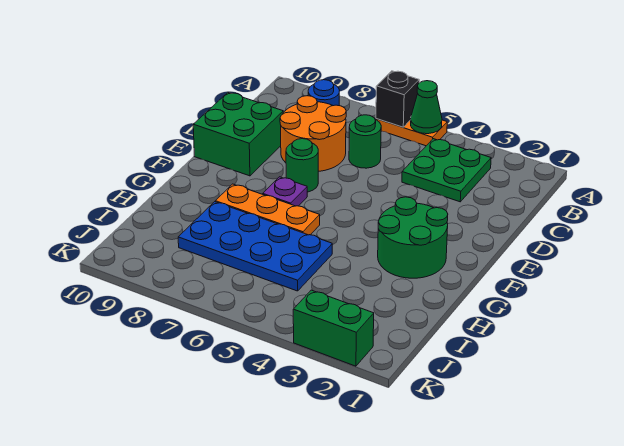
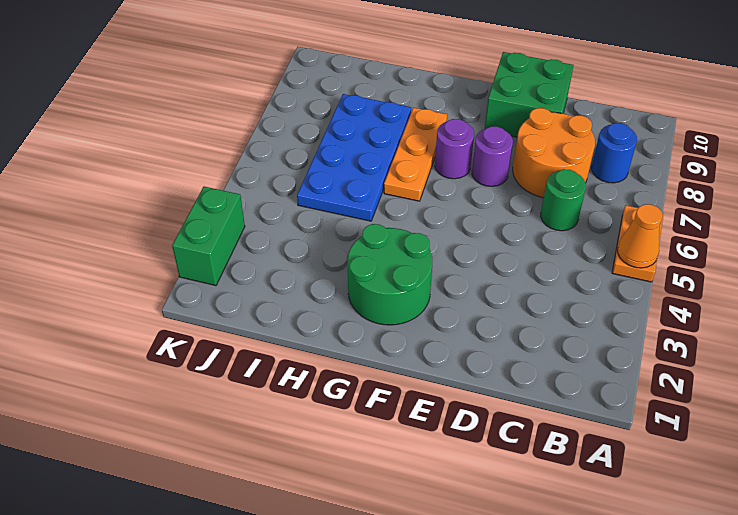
green 1x1 cone [411,81,442,134] -> orange 1x1 cone [618,204,663,268]
black 1x1 brick [376,71,419,127] -> none
green 2x2 plate [402,139,491,202] -> none
green 1x1 round brick [286,139,318,192] -> purple 1x1 round brick [472,126,513,186]
purple 1x1 plate [263,177,307,206] -> purple 1x1 round brick [435,119,474,179]

